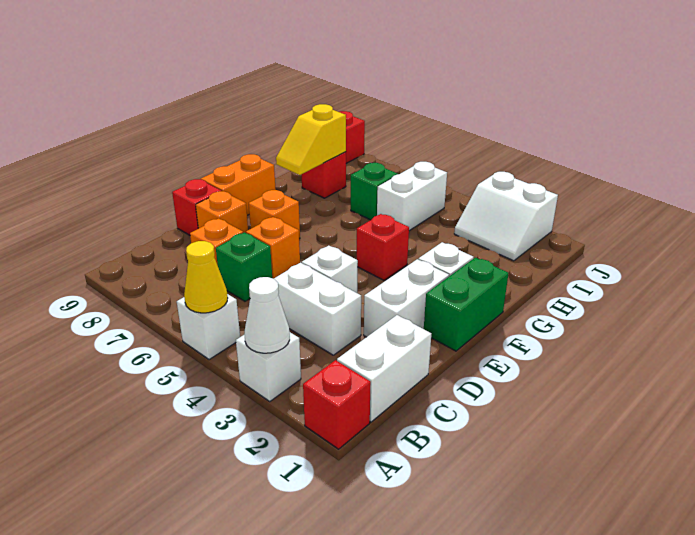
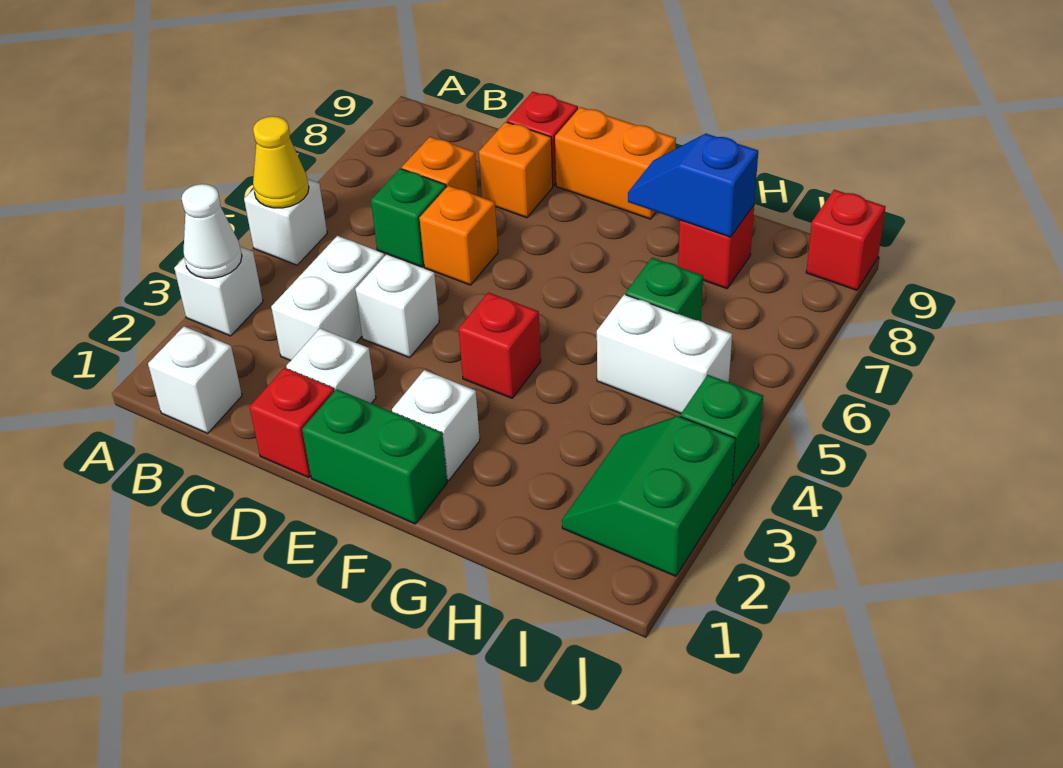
red 1x1 brick [303,360,371,449] -> red 1x1 brick moved to [250,368,335,478]
white 1x2 brick [337,315,431,422] -> white 1x1 brick [148,326,242,433]
white 1x2 brick [364,259,449,337] -> white 1x1 brick [286,329,376,403]
orange 1x1 brick [249,190,300,239] -> none
yellow 1x2 slope [276,104,346,175] -> blue 1x2 slope [628,134,758,237]
white 2x2 slope [454,172,558,261] -> green 2x2 slope [562,416,736,576]
none -> green 1x1 brick [681,375,763,486]

